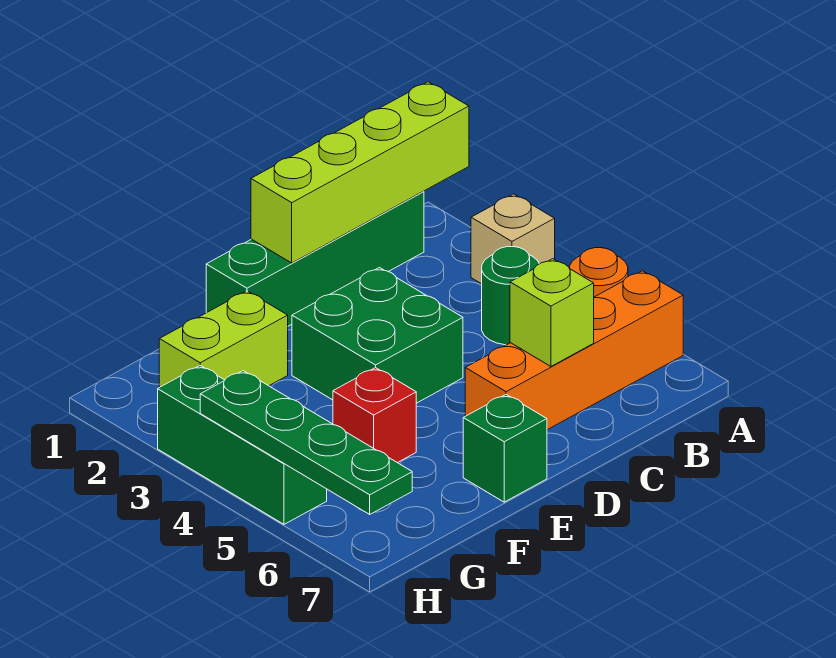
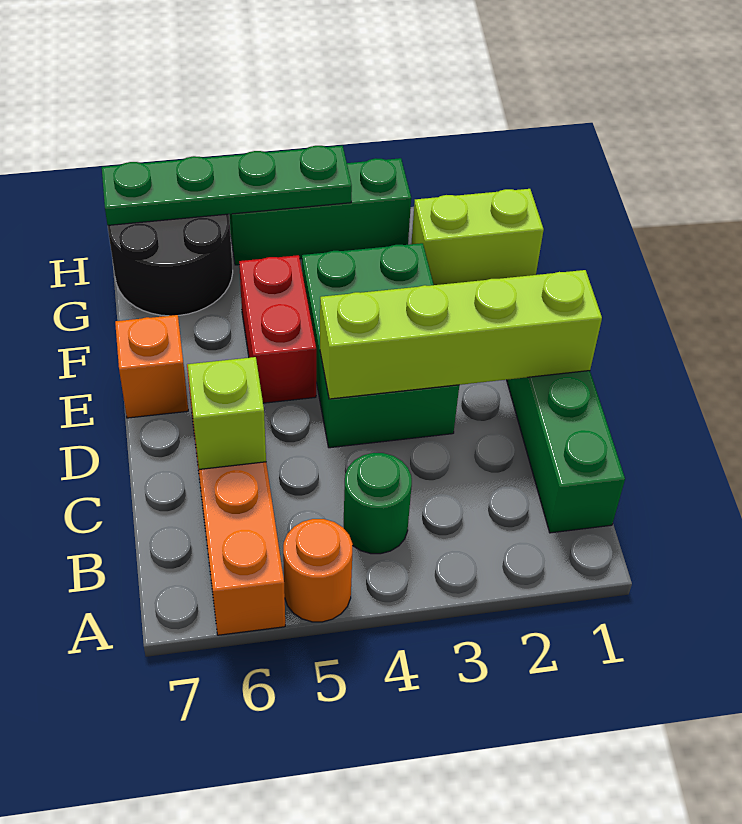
lime 1x4 brick [251,82,469,263] -> lime 1x4 brick turned to [320,270,602,399]
tan 1x1 brick [471,194,555,284] -> none
green 2x2 brick [292,268,463,403] -> green 2x3 brick [302,243,459,448]
green 1x1 brick [463,394,547,502] -> orange 1x1 brick [115,315,188,418]
lime 1x2 brick [159,291,288,387] -> lime 1x2 brick turned to [411,189,544,285]
red 1x1 brick [333,368,416,463] -> red 1x2 brick [239,255,316,403]
none -> black 2x2 round brick [108,214,233,316]

